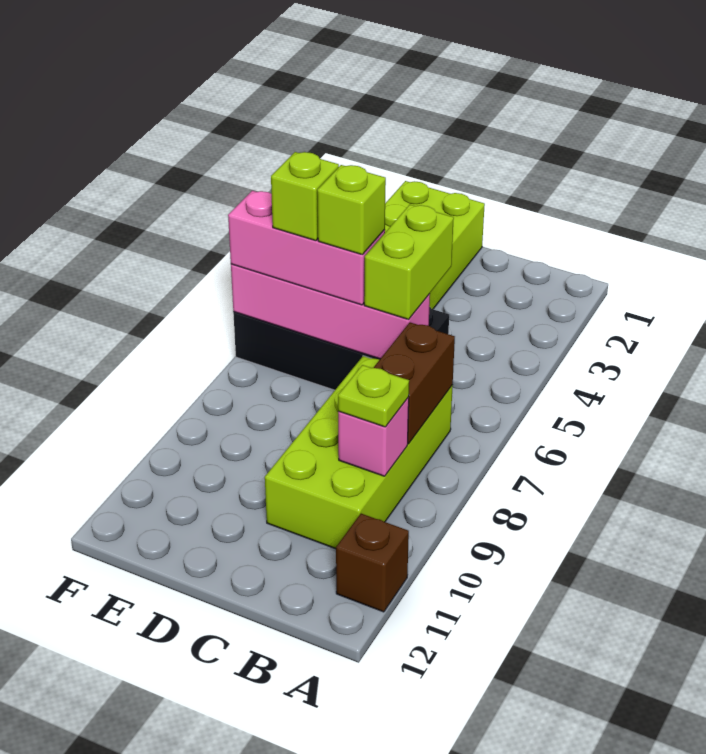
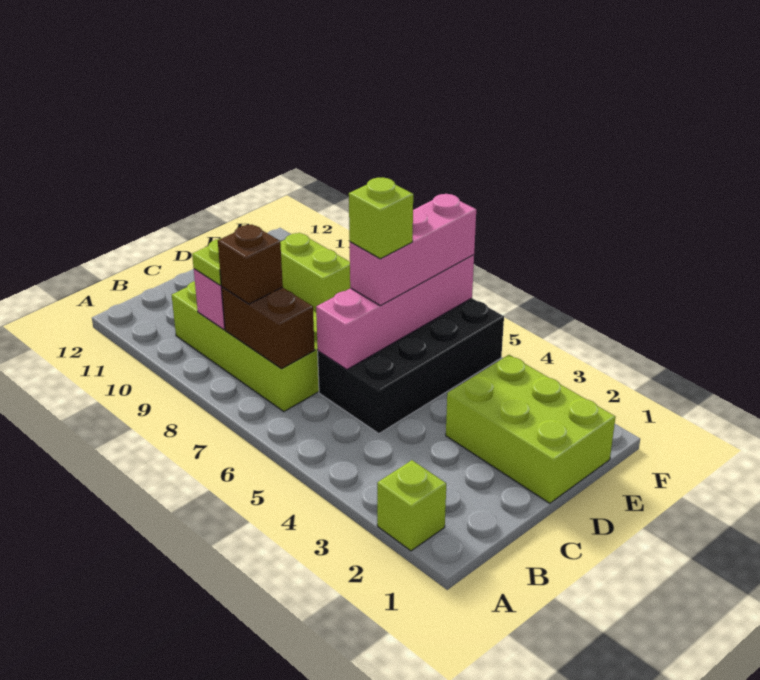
brown 1x1 brick [336,514,409,612] -> brown 1x1 brick moved to [218,225,283,304]
lime 1x2 brick [364,205,454,320] -> lime 1x2 brick moved to [280,233,350,312]
lime 1x1 brick [271,152,339,241] -> lime 1x1 brick moved to [377,460,446,551]

